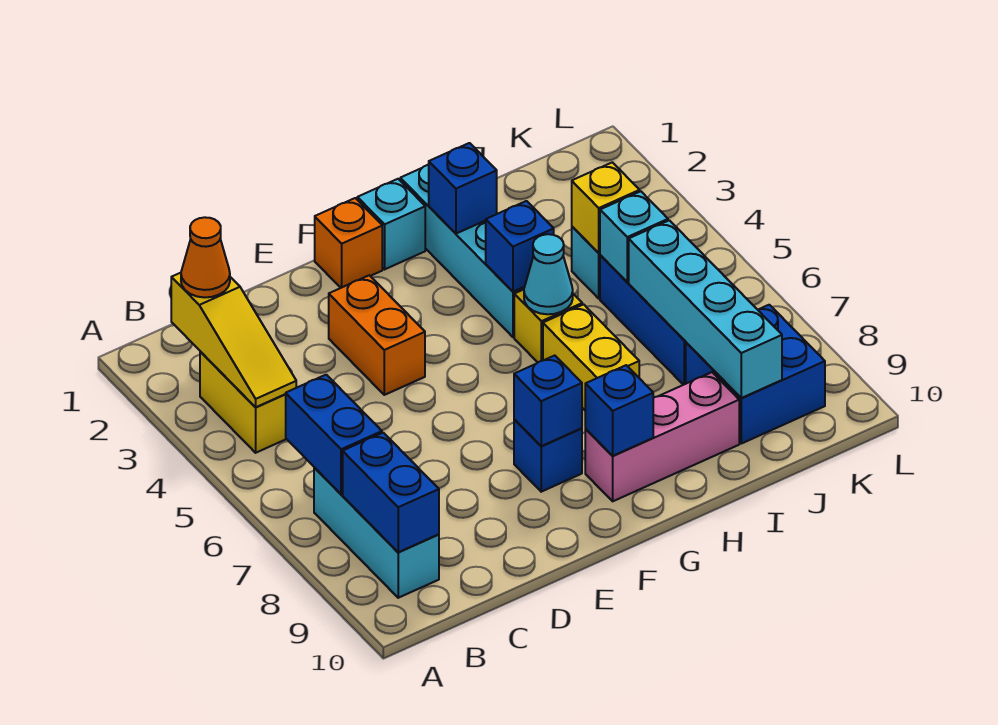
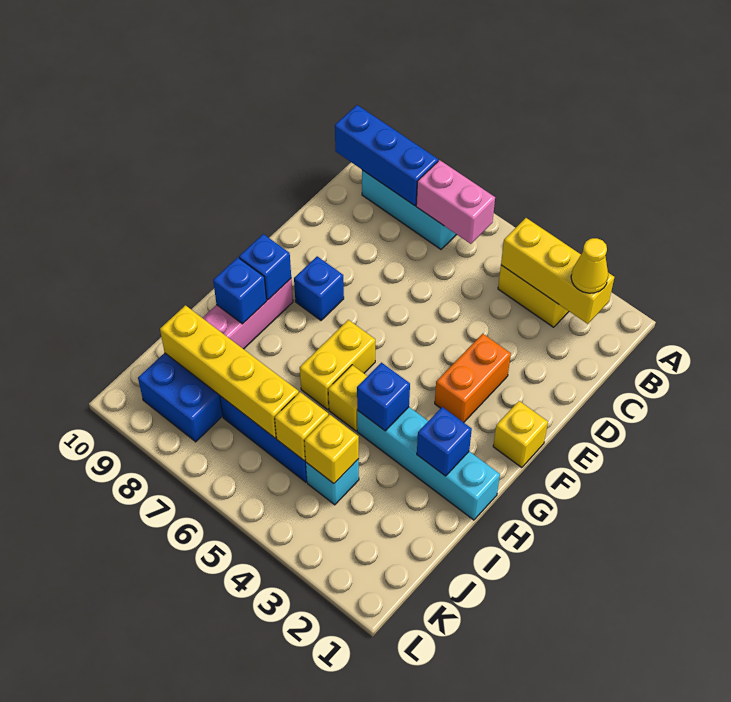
yellow 1x3 slope [171,273,296,407] -> yellow 1x3 brick [501,218,614,324]
orange 1x1 cone [181,217,230,297] -> yellow 1x1 cone [571,238,608,293]
blue 1x2 brick [286,375,382,494] -> pink 1x2 brick [416,160,495,244]
blue 1x2 brick [343,433,439,552] -> blue 1x3 brick [335,105,438,206]
orange 1x2 brick [329,275,425,395] -> orange 1x2 brick turned to [435,334,511,422]
orange 1x1 brick [315,198,382,288] -> yellow 1x1 brick [493,401,548,468]
blue 1x1 brick [514,356,582,446] -> blue 1x1 brick moved to [213,257,266,324]
cyan 1x1 brick [357,179,425,269] -> none
cyan 1x1 cone [524,234,573,314] -> none
yellow 1x2 brick [543,304,639,410] -> yellow 1x2 brick turned to [300,320,375,409]
cyan 1x1 brick [600,191,668,282] -> yellow 1x1 brick [275,392,328,461]
cyan 1x4 brick [629,220,782,398] -> yellow 1x4 brick [160,305,299,438]

